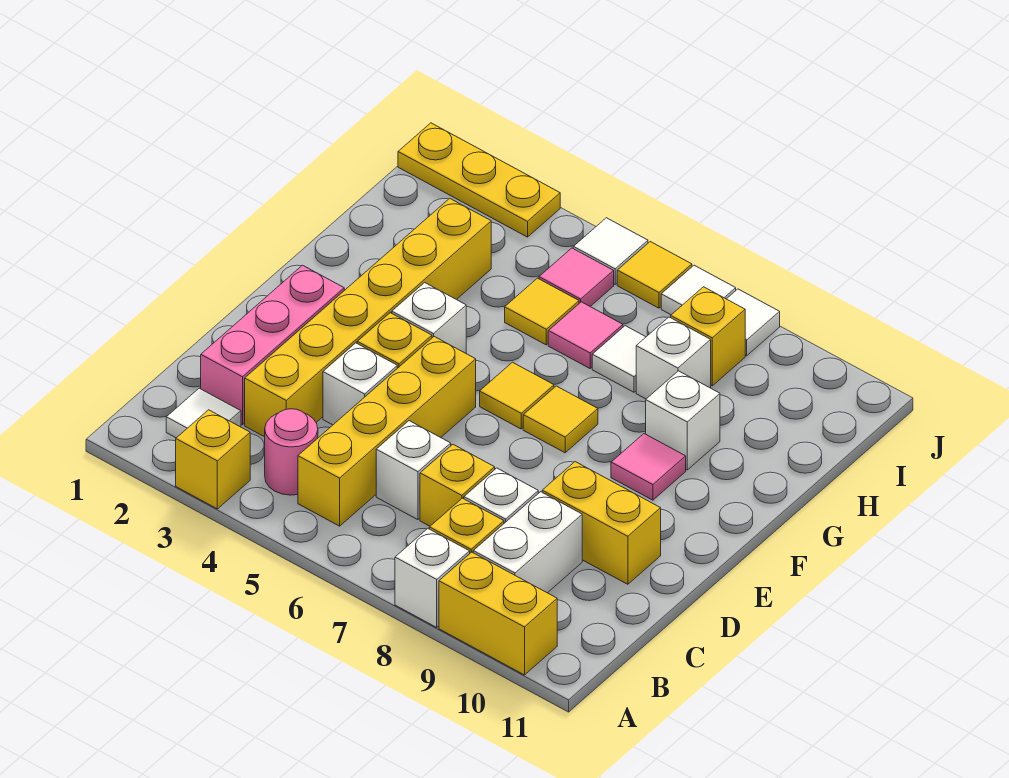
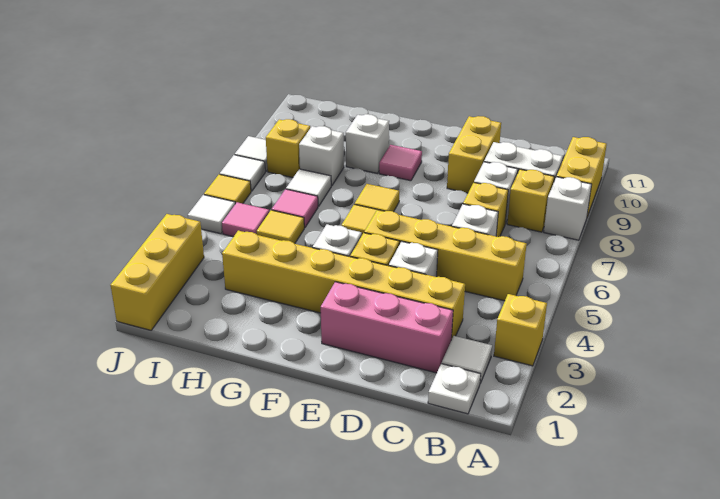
none -> white 1x1 plate [428,364,481,414]
pink 1x1 round brick [265,409,318,495] -> none
yellow 1x3 plate [398,123,560,237] -> yellow 1x3 brick [111,214,204,330]

